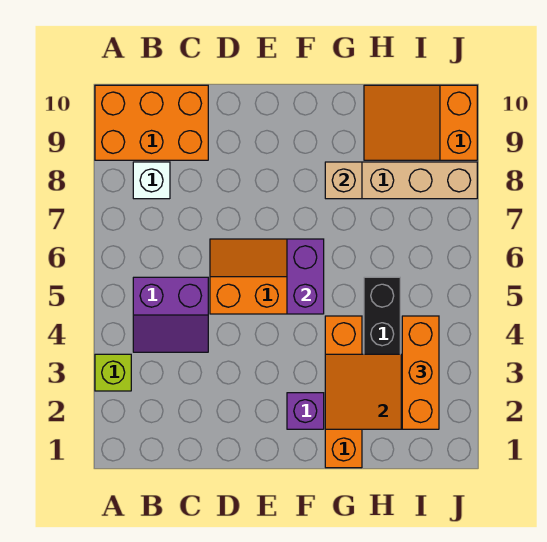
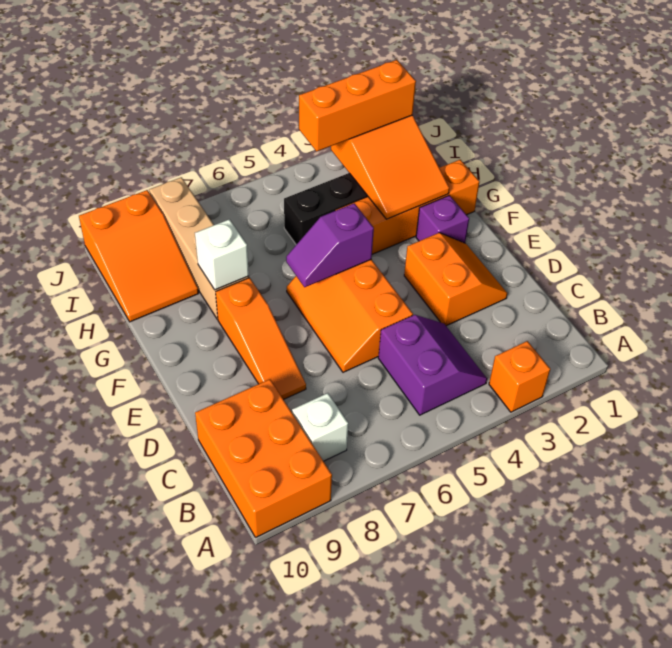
lime 1x1 brick [95,354,131,391] -> orange 1x1 brick [489,341,550,412]
none -> orange 2x2 slope [404,233,507,326]
none -> orange 1x3 slope [216,278,306,400]
purple 1x2 brick [287,239,324,314] -> purple 1x2 slope [286,203,374,287]
tan 1x1 brick [325,162,362,199] -> white 1x1 brick [195,219,249,290]

